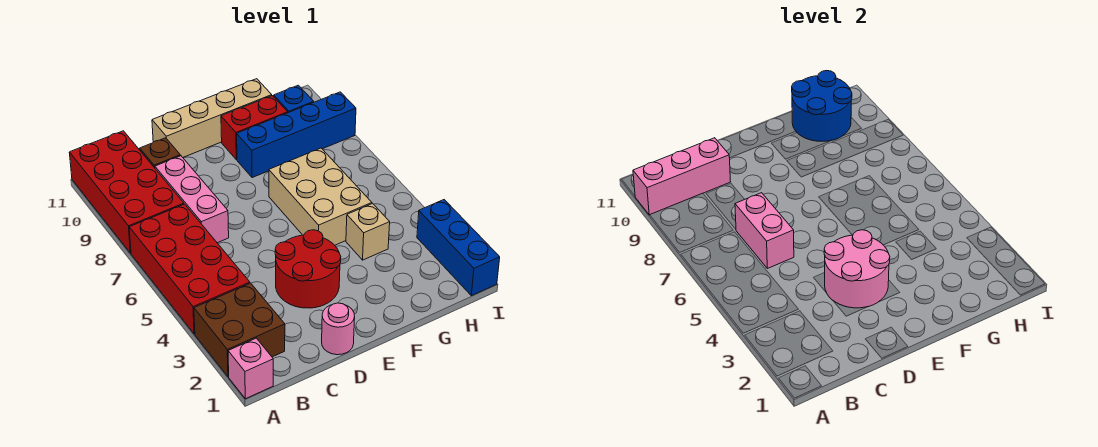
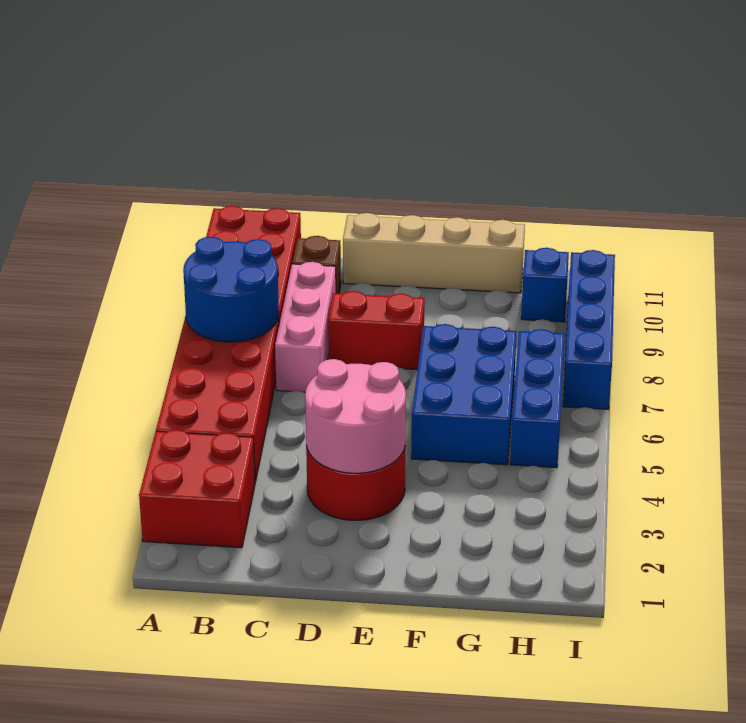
pink 1x1 brick [228,338,273,399] -> none
brown 2x2 brick [194,283,285,377] -> red 2x2 brick [139,430,255,548]
pink 1x3 brick [633,138,731,215] -> none
pink 1x2 brick [735,193,794,269] -> none
pink 1x1 round brick [322,303,355,355] -> none
tan 2x3 brick [269,148,372,245] -> blue 2x3 brick [411,324,517,465]
blue 1x4 brick [237,92,356,178] -> blue 1x4 brick turned to [563,250,615,409]
red 1x2 brick [221,96,288,160] -> red 1x2 brick moved to [328,291,425,370]
tan 1x1 brick [346,204,390,260] -> none
blue 2x2 round brick [792,71,852,141] -> blue 2x2 round brick moved to [183,237,279,342]
blue 1x3 brick [417,200,500,296] -> blue 1x3 brick moved to [510,329,565,468]

